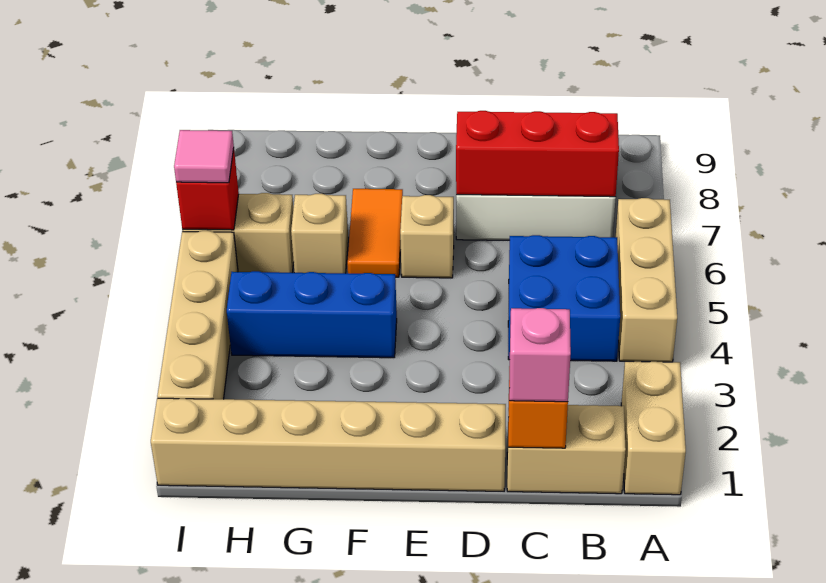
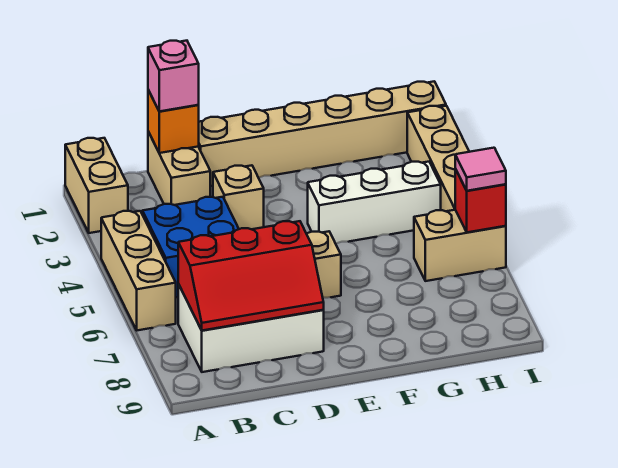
tan 1x2 brick [507,405,626,494] -> tan 1x2 brick turned to [148,132,210,205]
blue 1x3 brick [227,271,397,358] -> white 1x3 brick [308,162,441,244]
orange 1x2 tile [347,189,403,277] -> none
tan 1x1 brick [291,194,348,273] -> tan 1x1 brick moved to [213,165,264,229]

